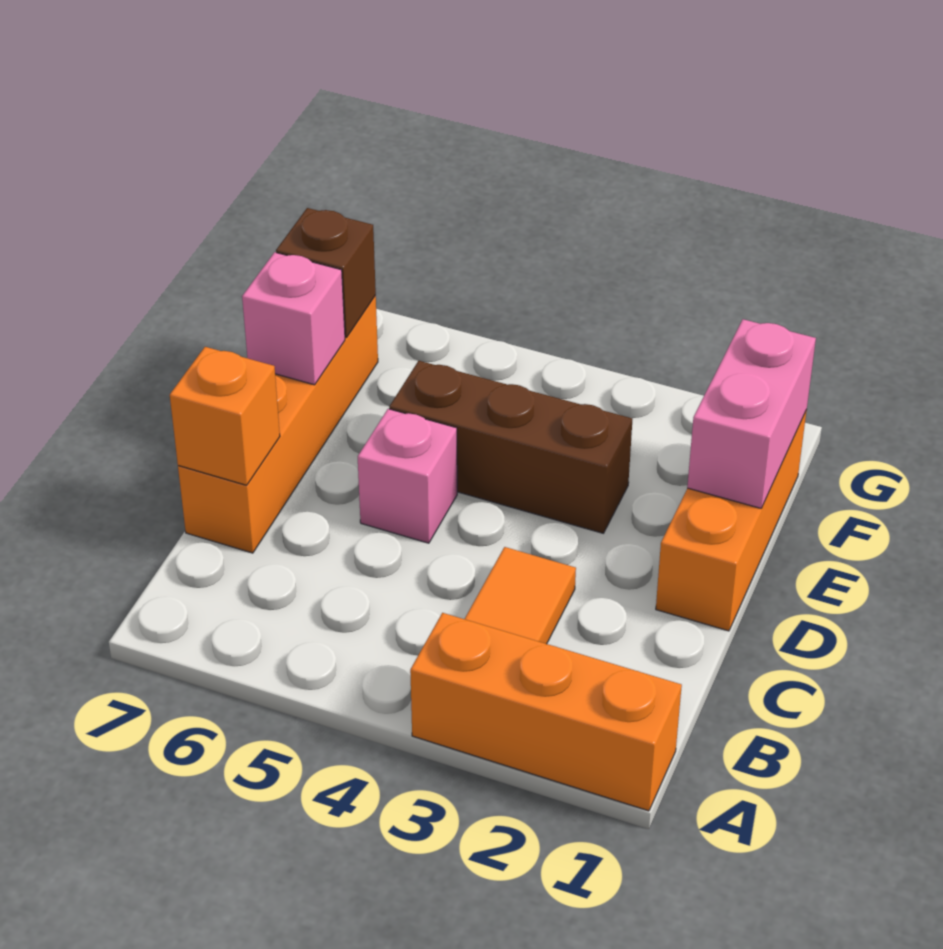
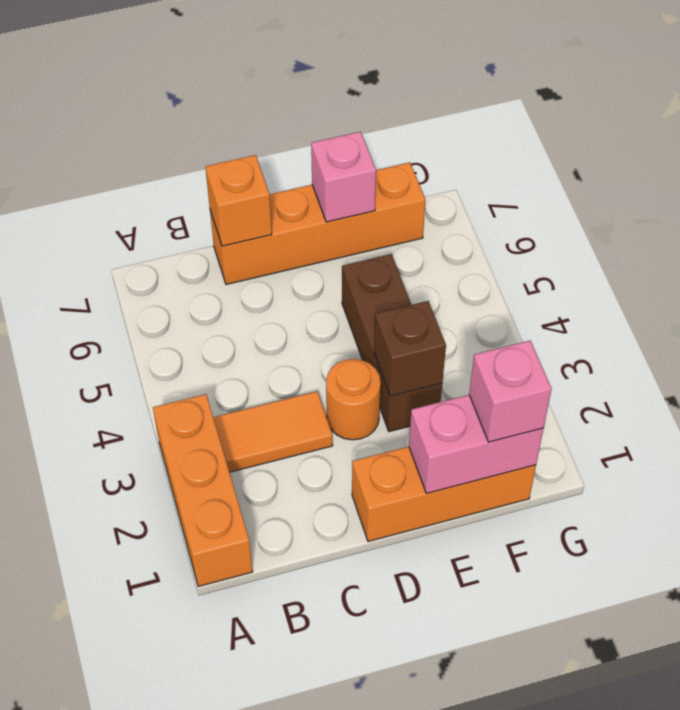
none -> orange 1x1 round brick [326,359,381,440]
pink 1x1 brick [358,409,457,543] -> pink 1x1 brick moved to [469,341,551,442]
brown 1x1 brick [276,208,376,338] -> brown 1x1 brick moved to [374,301,446,396]

